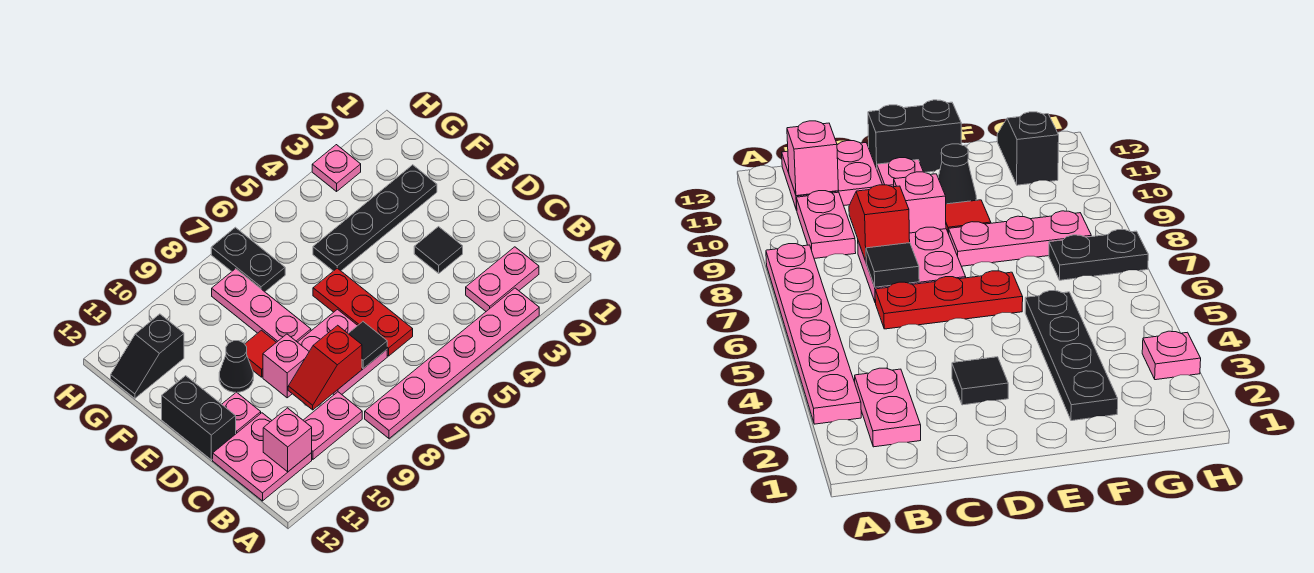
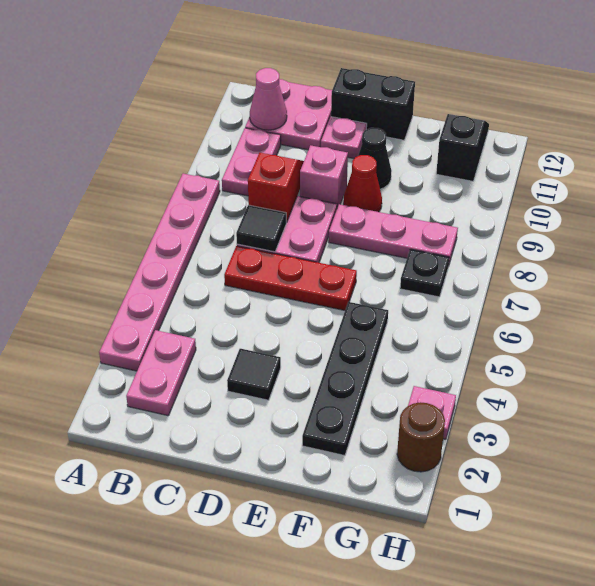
pink 1x1 brick [263,408,312,472] -> pink 1x1 cone [250,68,287,130]
red 1x1 tile [245,330,276,377] -> red 1x1 cone [343,155,382,212]
black 1x2 plate [211,227,285,292] -> black 1x1 plate [400,249,449,297]
none -> brown 1x1 round brick [397,402,445,472]

